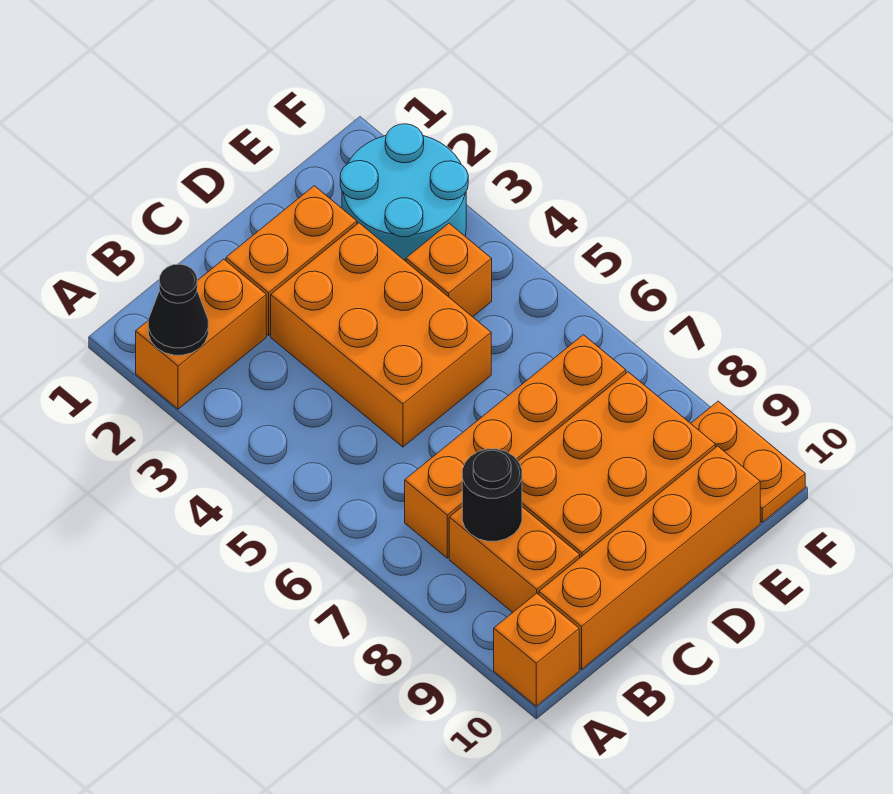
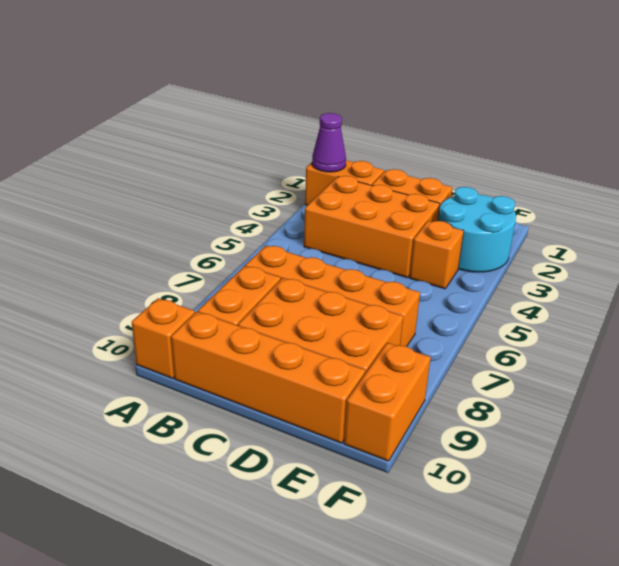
black 1x1 cone [148,264,208,355] -> purple 1x1 cone [312,113,346,172]
black 1x1 round brick [462,449,522,541] -> none
orange 2x3 brick [271,223,491,447] -> orange 2x3 brick turned to [304,176,440,278]
orange 1x2 plate [691,401,805,522] -> orange 1x2 brick [344,343,431,461]

